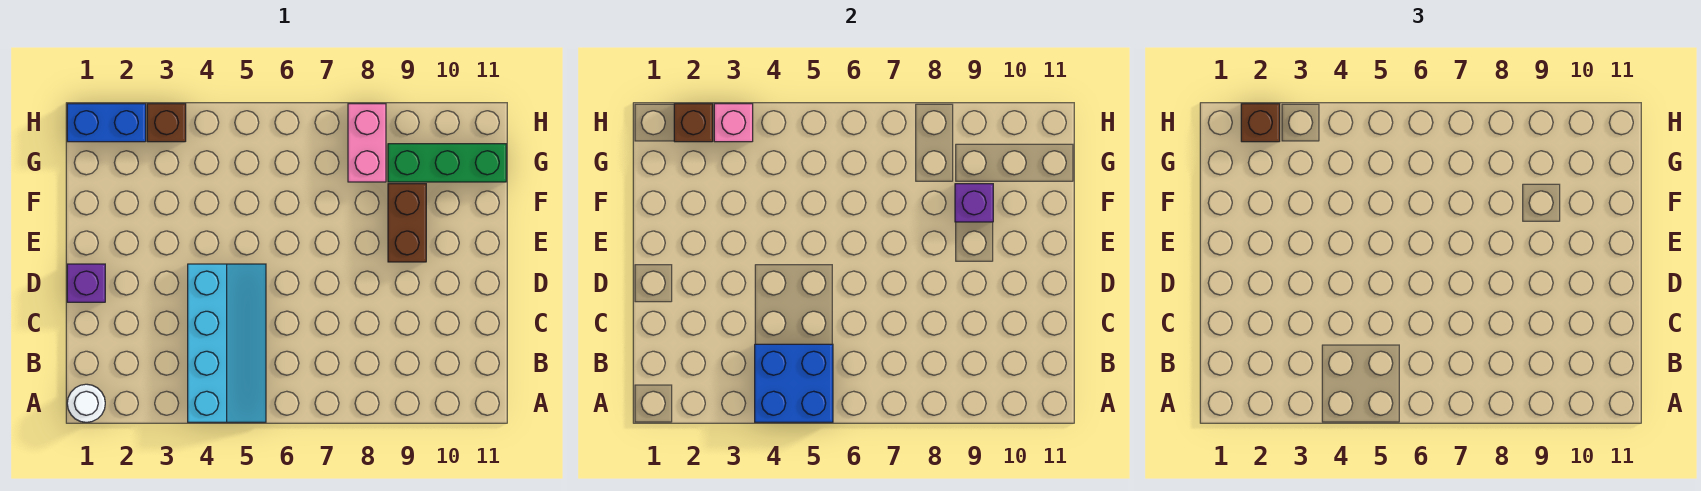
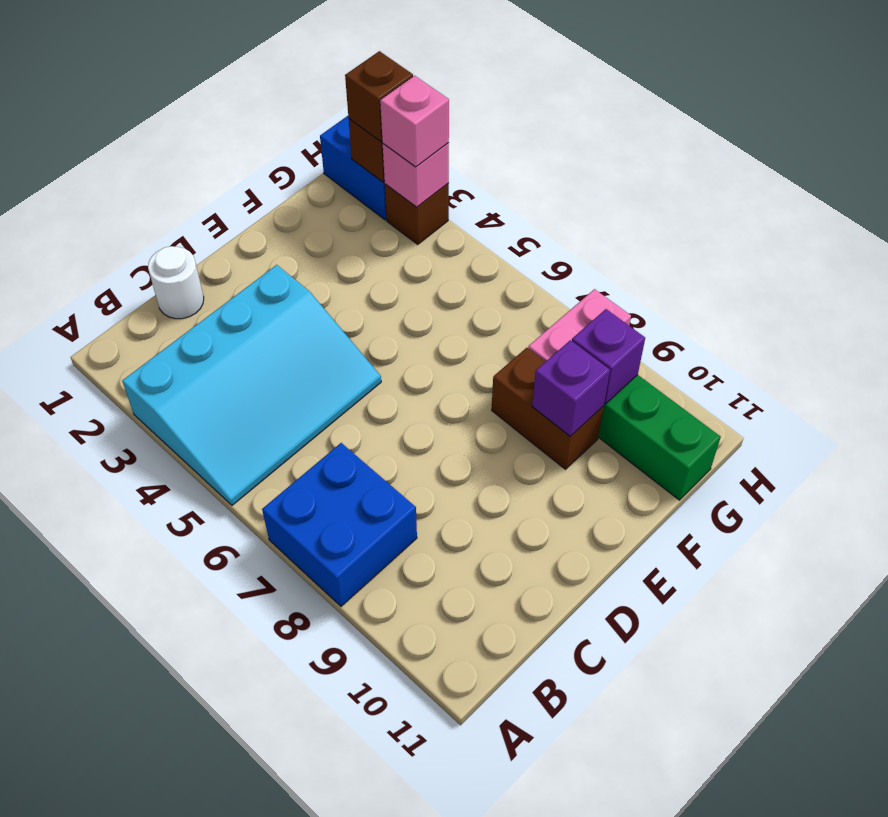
white 1x1 round brick [67,384,105,422] -> white 1x1 round brick moved to [148,246,204,319]
cyan 2x4 slope [188,264,266,422] -> cyan 3x4 slope [122,265,381,505]
blue 2x2 brick [755,344,833,422] -> blue 2x2 brick moved to [262,443,417,606]
purple 1x1 brick [67,264,105,302] -> purple 1x1 brick moved to [572,309,645,404]
brown 1x2 brick [388,184,426,262] -> brown 1x2 brick turned to [492,348,604,469]
none -> pink 1x1 brick [380,76,449,167]

